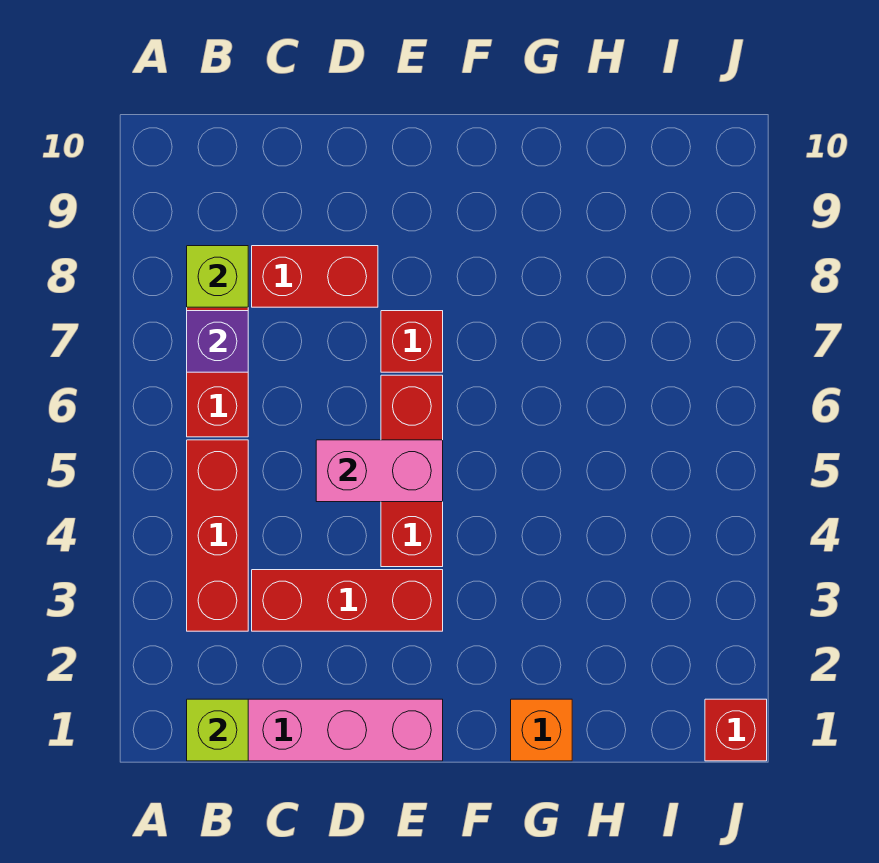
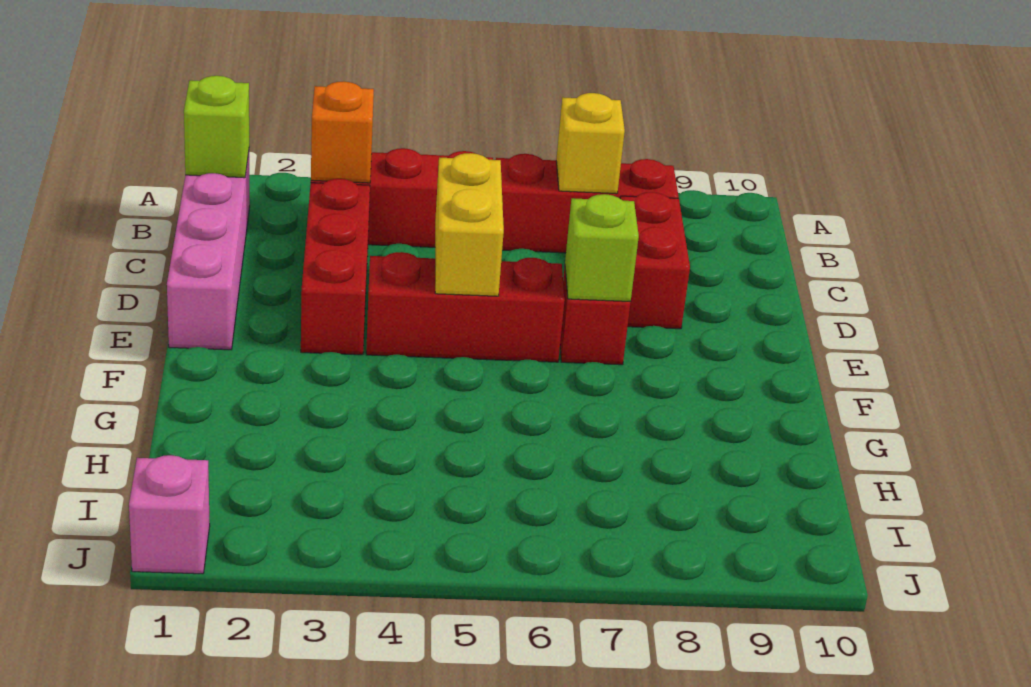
purple 1x1 brick [187,311,248,372] -> yellow 1x1 brick [556,93,625,194]
lime 1x1 brick [187,246,248,307] -> lime 1x1 brick moved to [565,194,639,302]
pink 1x2 brick [316,440,443,502] -> yellow 1x2 brick [435,153,504,296]
orange 1x1 brick [511,699,572,761] -> orange 1x1 brick moved to [311,81,374,183]
red 1x1 brick [705,699,767,761] -> pink 1x1 brick [129,455,210,574]

